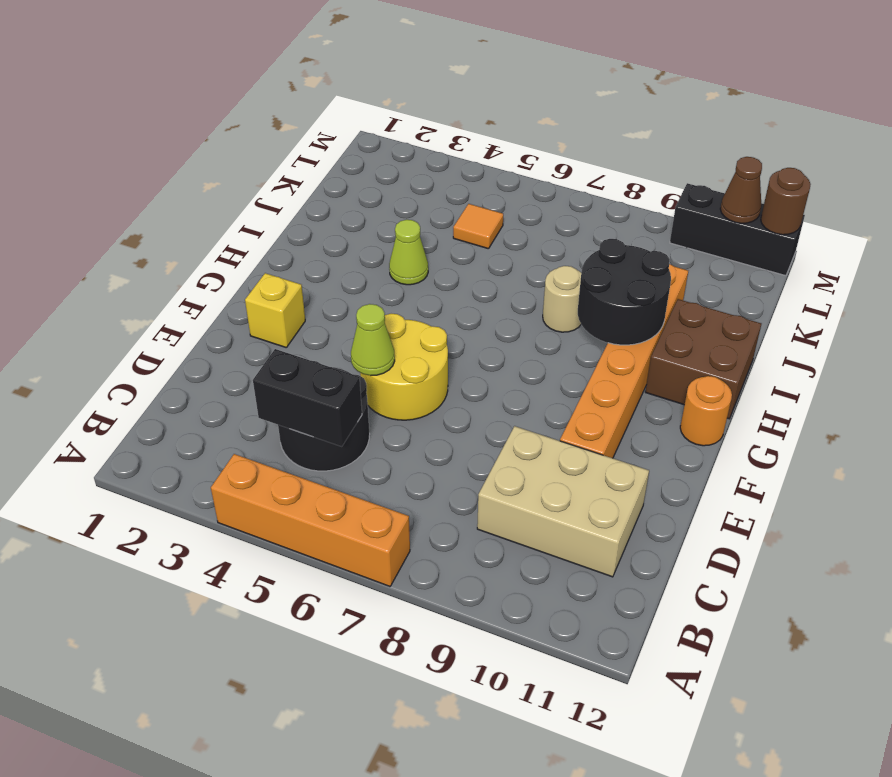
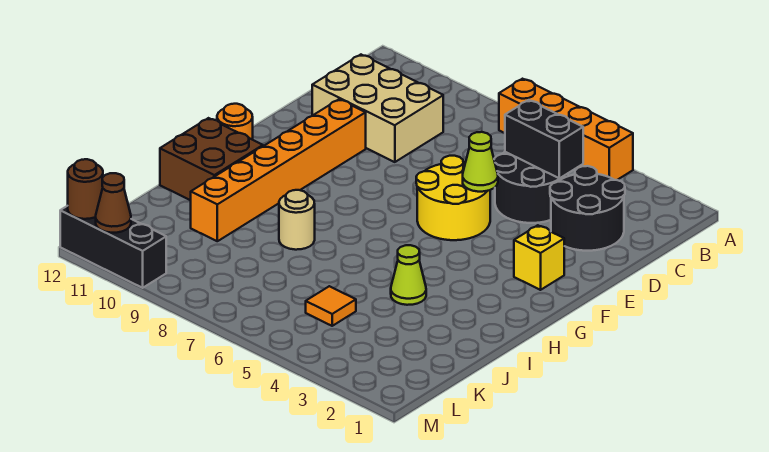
black 2x2 round brick [578,239,671,345] -> black 2x2 round brick moved to [550,166,625,251]

